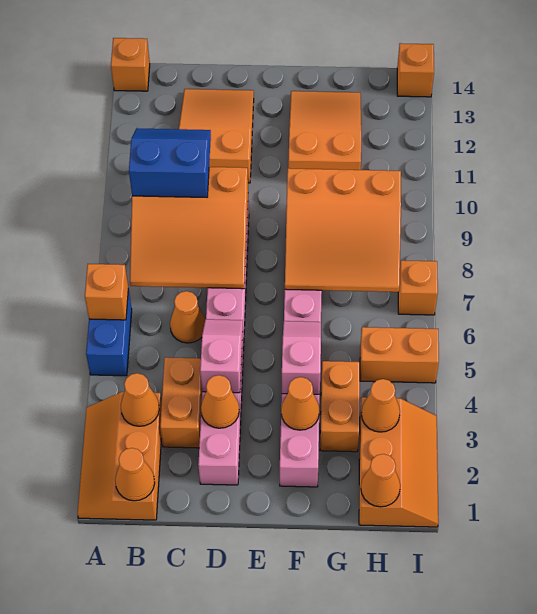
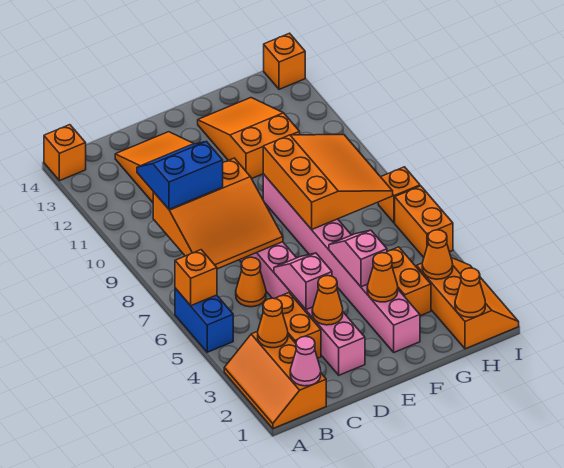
orange 1x1 cone [115,448,155,501] -> pink 1x1 cone [290,336,321,386]
orange 3x3 slope [285,168,401,292] -> orange 3x3 slope turned to [263,135,393,230]
orange 1x2 brick [360,327,439,383] -> orange 1x2 brick turned to [395,186,453,257]

